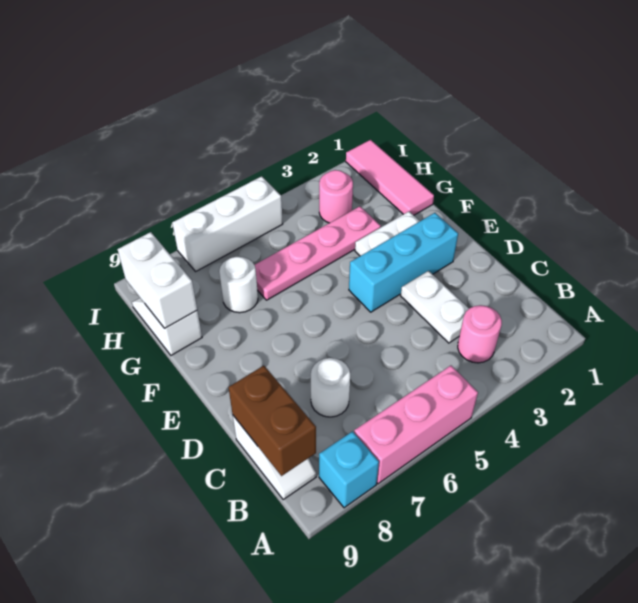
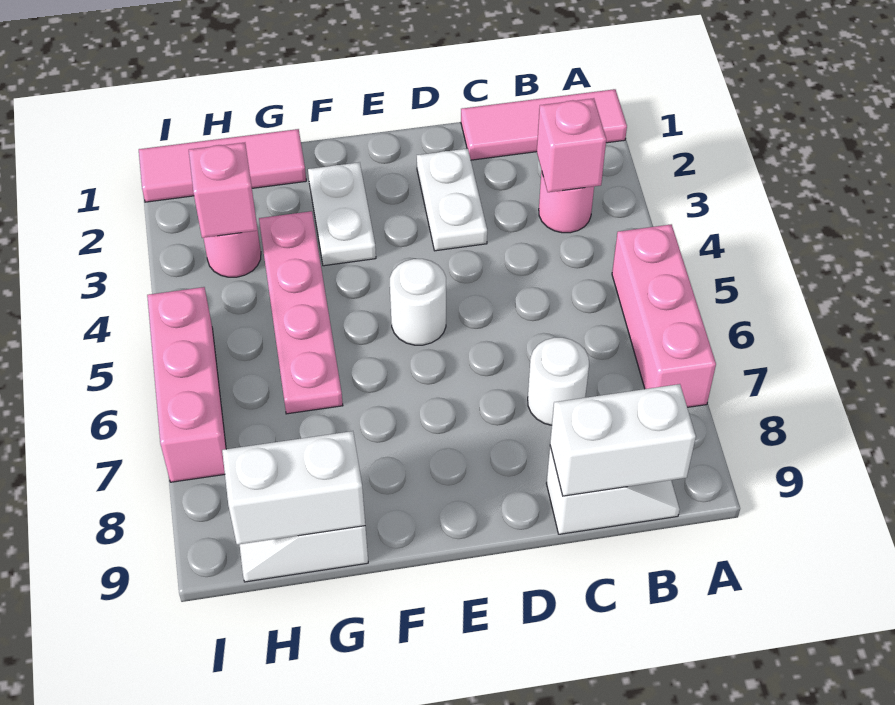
none -> pink 1x3 tile [461,89,627,160]
cyan 1x1 brick [319,431,379,508] -> none
none -> pink 1x1 brick [537,98,606,192]
brown 1x2 brick [229,366,316,476] -> white 1x2 brick [550,384,696,496]
white 1x2 plate [401,271,469,343] -> white 1x2 plate turned to [417,149,487,251]
cyan 1x3 brick [349,213,458,312] -> none
white 1x1 round brick [219,256,258,313] -> white 1x1 round brick moved to [390,259,446,345]
none -> pink 1x1 brick [189,143,258,238]
white 1x3 brick [172,176,283,271] -> pink 1x3 brick [147,287,226,482]

